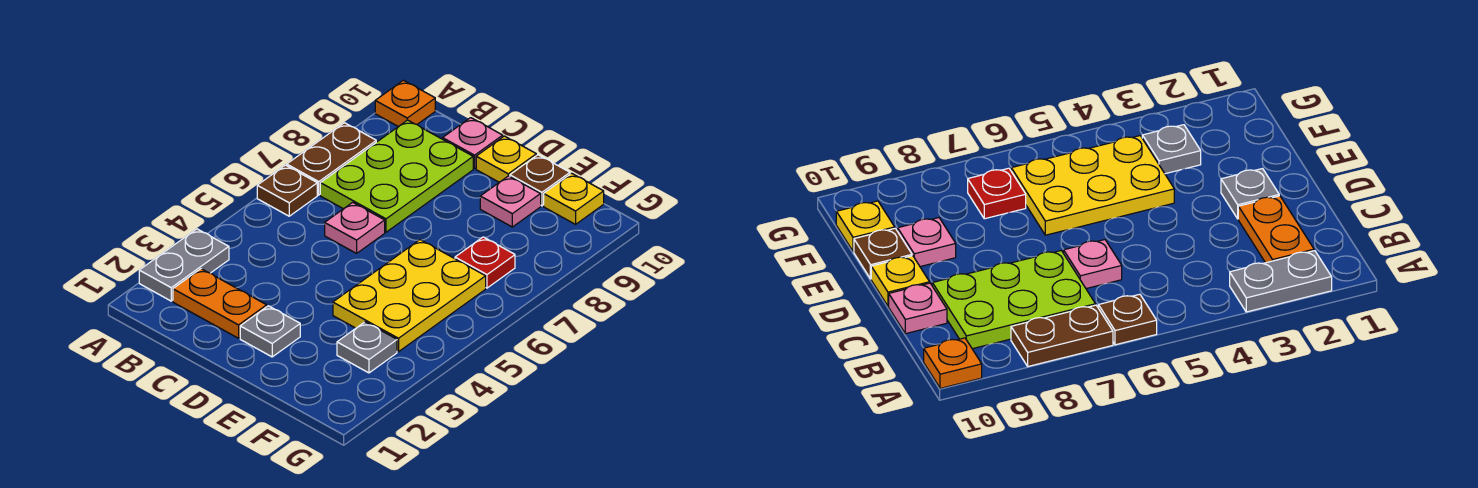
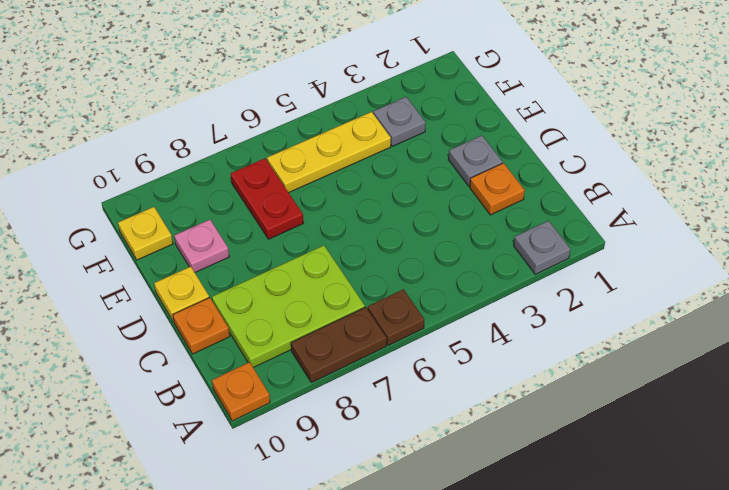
grey 1x2 plate [139,229,229,301] -> grey 1x1 plate [514,221,571,274]
orange 1x2 plate [173,269,267,338] -> orange 1x1 plate [470,163,525,215]
pink 1x1 plate [325,202,385,253] -> none
pink 1x1 plate [443,118,503,169] -> orange 1x1 plate [173,297,230,354]
yellow 2x3 plate [333,240,486,352] -> yellow 1x3 plate [267,112,391,193]
brown 1x1 plate [510,155,570,206] -> none
red 1x1 plate [455,237,515,288] -> red 1x2 plate [231,158,303,239]

